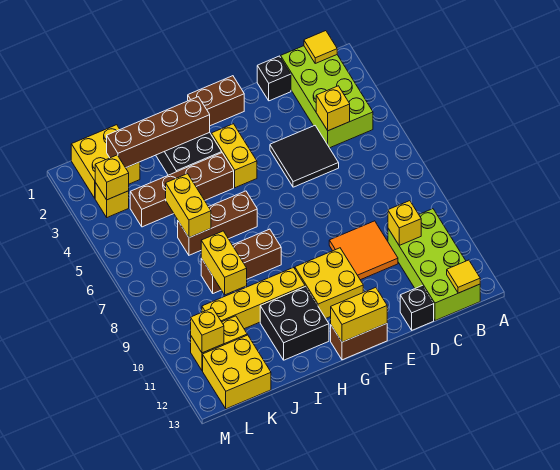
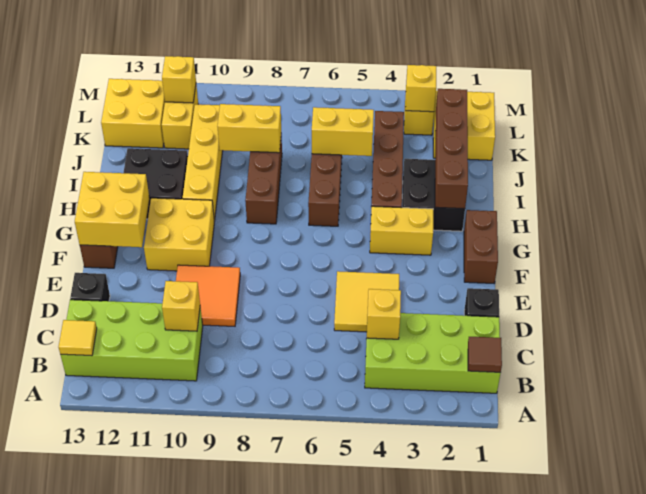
yellow 1x1 tile [304,31,337,63] -> brown 1x1 tile [468,337,502,372]
black 2x2 tile [270,126,339,187] -> yellow 2x2 tile [334,271,399,332]
yellow 1x2 brick [331,287,387,342] -> yellow 2x2 brick [75,172,149,247]

